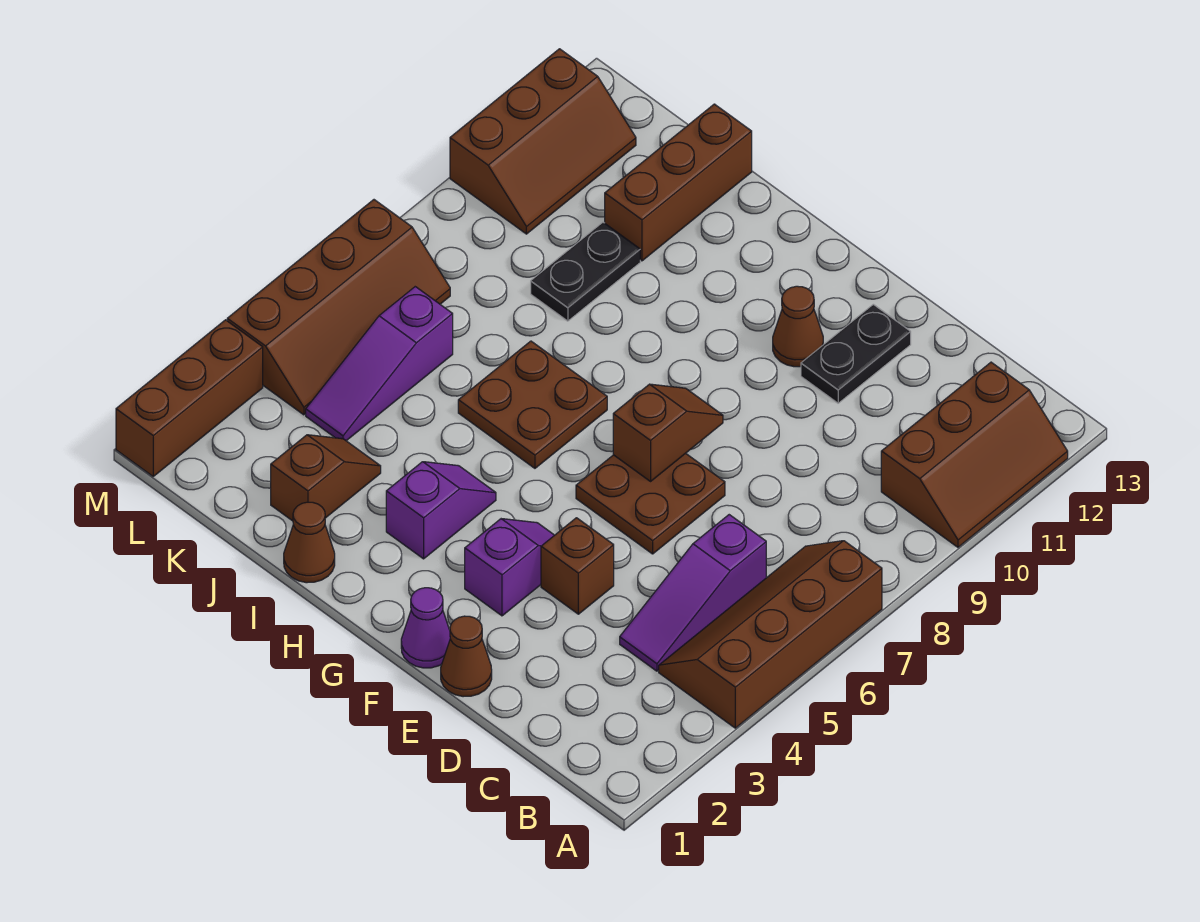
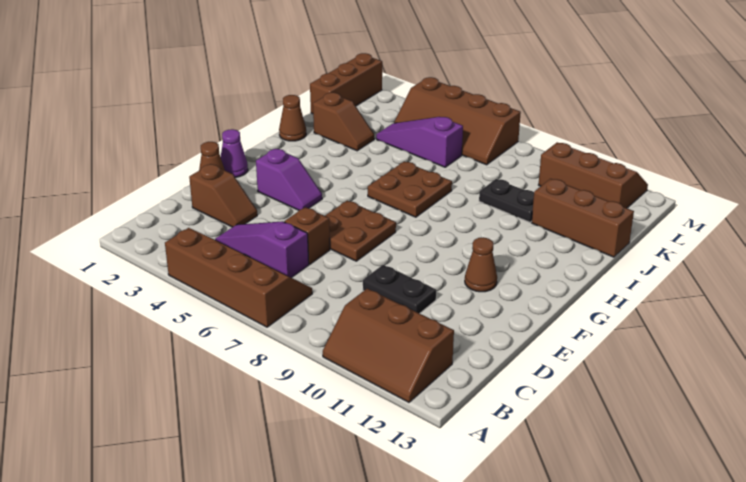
brown 1x1 brick [541,518,614,614] -> brown 1x1 brick moved to [284,207,330,264]
black 1x2 plate [801,304,911,403] -> black 1x2 plate moved to [363,265,436,314]
brown 1x2 slope [613,384,723,481] -> brown 1x2 slope moved to [189,164,257,227]
purple 1x2 slope [386,462,496,559] -> none
brown 2x3 slope [450,49,636,234] -> brown 2x3 slope turned to [539,142,648,208]
brown 1x3 brick [116,320,263,476] -> brown 1x3 brick turned to [310,53,382,114]

